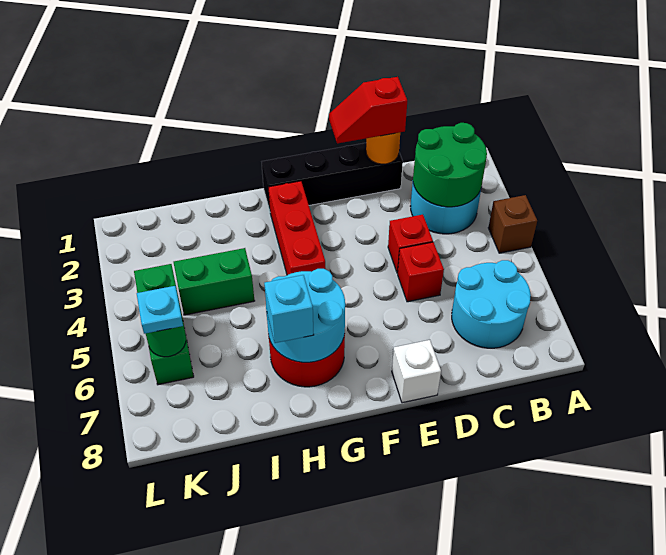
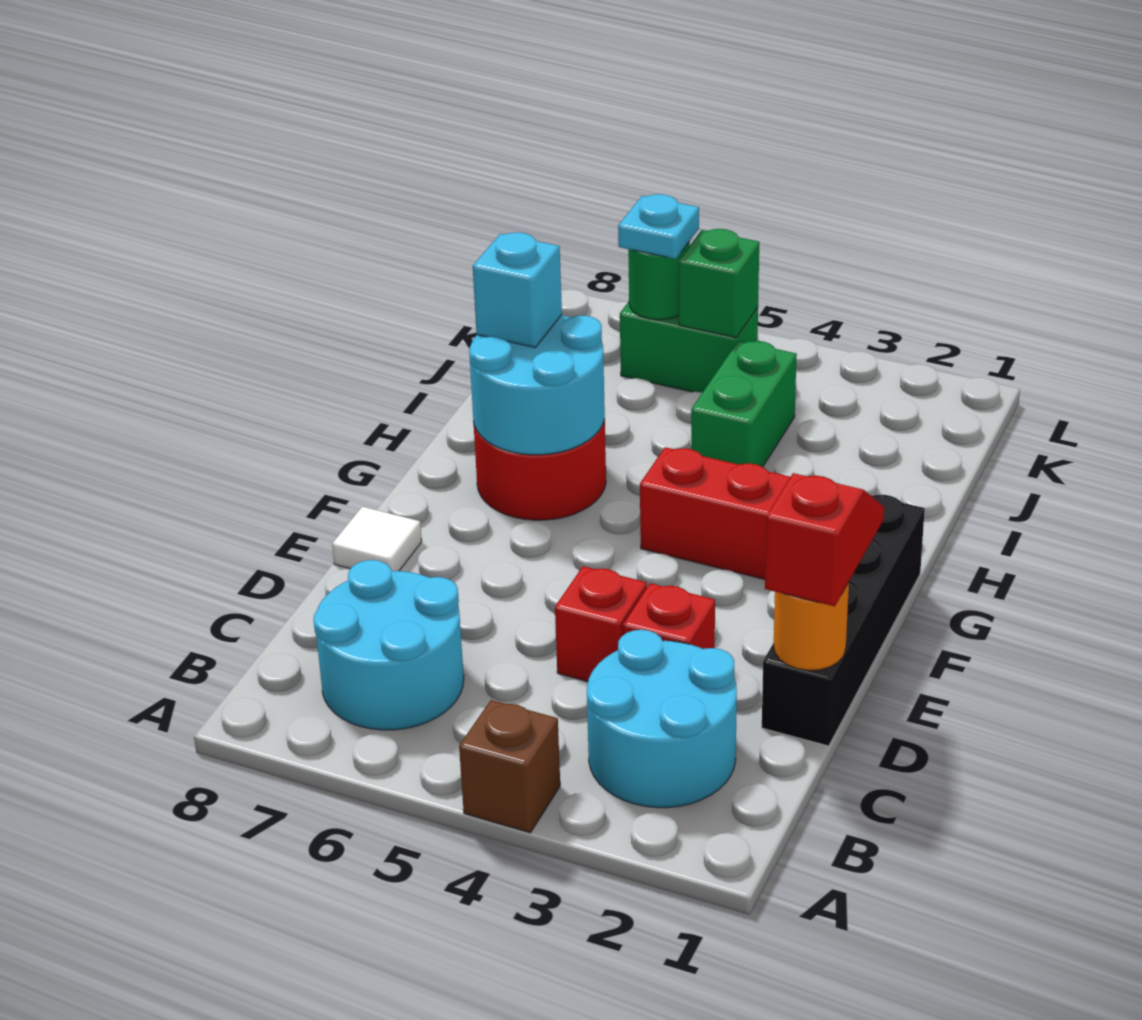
green 2x2 round brick [413,123,487,207] -> none
red 1x1 brick [398,242,444,302] -> red 1x1 brick moved to [623,583,715,649]
white 1x1 brick [392,340,441,403] -> white 1x1 tile [332,507,422,571]

